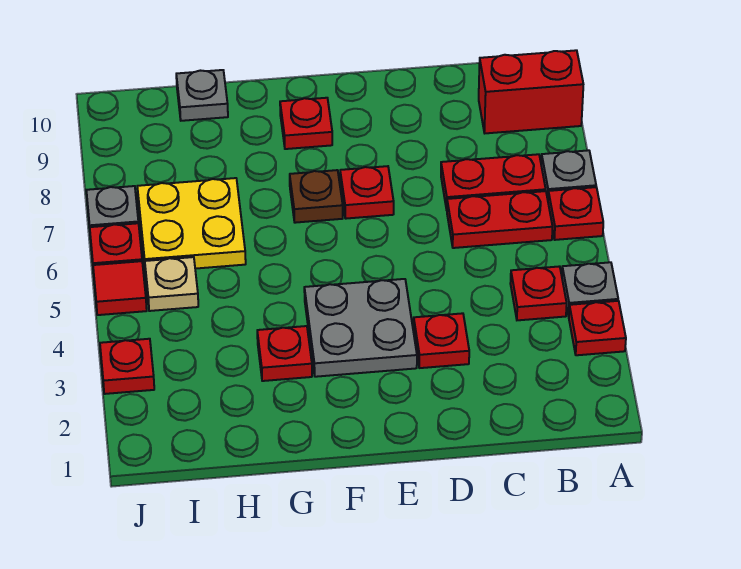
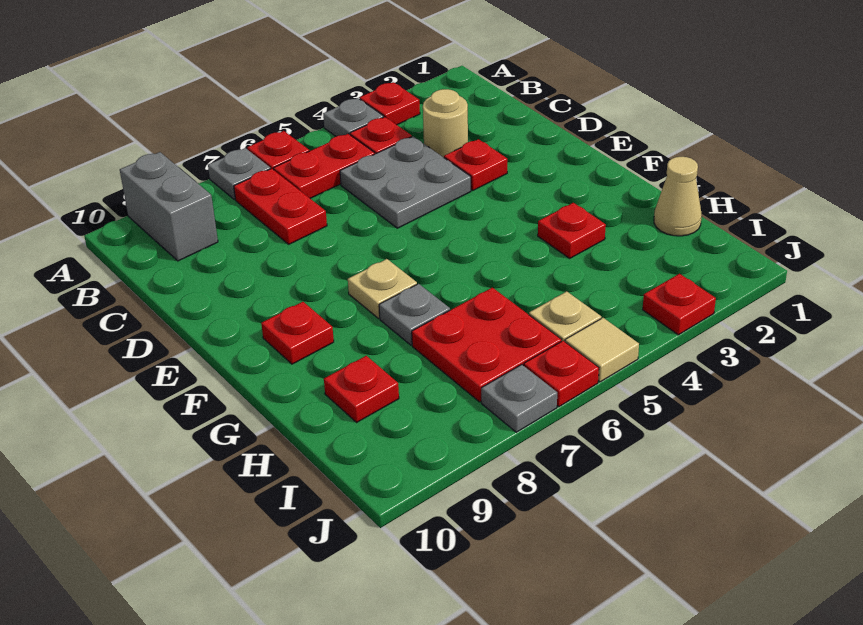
red 1x2 brick [479,50,583,133] -> grey 1x2 brick [120,152,218,261]
red 1x2 plate [447,191,553,248] -> red 1x2 plate turned to [274,134,375,198]
none -> tan 1x1 round brick [423,89,468,157]
grey 2x2 plate [304,279,417,377] -> grey 2x2 plate moved to [340,137,471,228]
red 1x1 plate [340,166,394,219] -> red 1x1 plate moved to [324,356,399,422]
brown 1x1 plate [290,170,343,223] -> tan 1x1 plate [348,259,417,318]
none -> tan 1x1 cone [654,157,702,236]
yellow 2x2 plate [137,178,246,269] -> red 2x2 plate [412,288,561,402]
grey 1x1 plate [176,70,228,121] -> grey 1x1 plate moved to [379,284,450,345]
red 1x1 tile [93,261,147,315] -> tan 1x1 tile [565,318,639,382]

